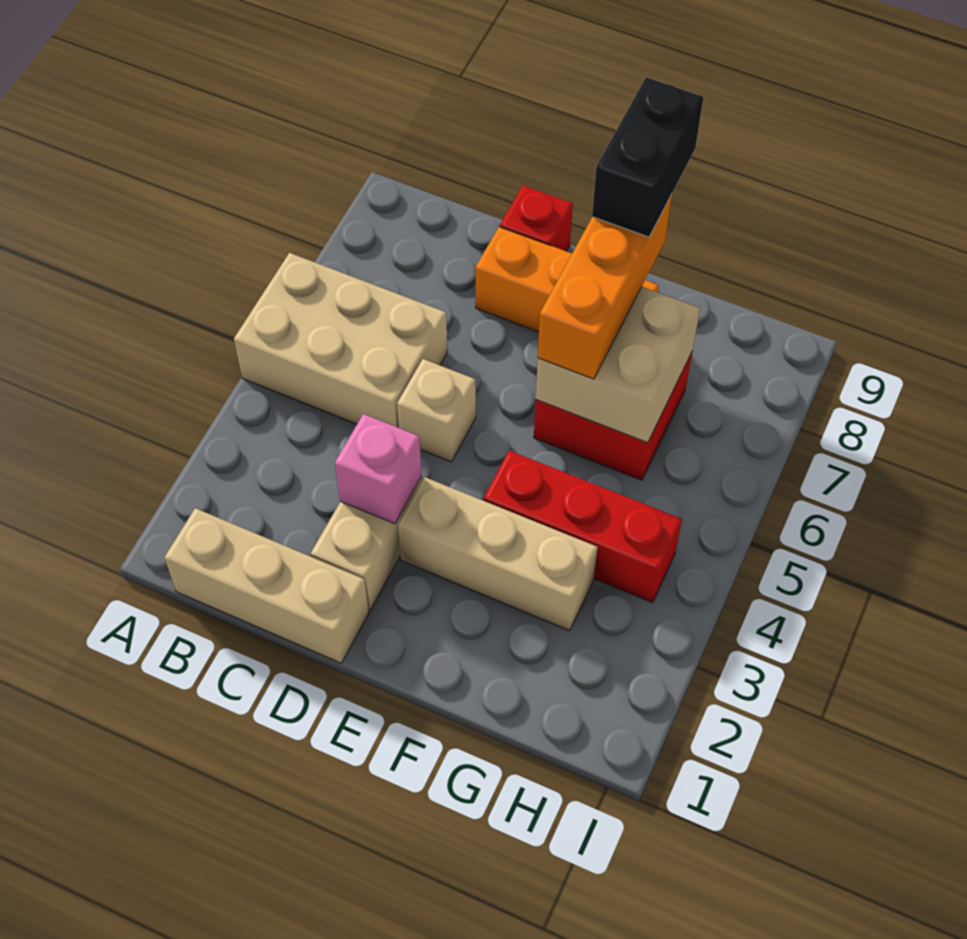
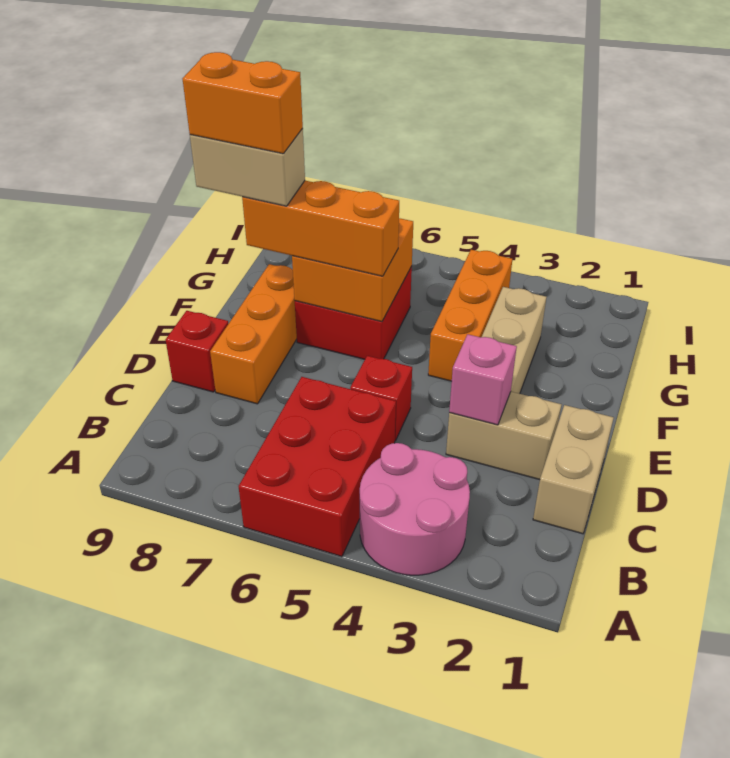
none -> pink 2x2 round brick [360,443,470,575]
tan 2x3 brick [234,253,448,428] -> red 2x3 brick [238,377,396,557]
tan 1x3 brick [164,508,369,663] -> tan 1x2 brick [533,405,614,534]
tan 1x1 brick [397,359,476,462] -> red 1x1 brick [350,356,412,441]
red 1x3 brick [484,451,682,603] -> orange 1x3 brick [428,250,512,381]
tan 2x2 brick [536,287,700,443] -> orange 2x2 brick [292,218,413,322]
black 1x2 brick [592,77,703,237] -> tan 1x2 brick [190,128,305,206]
none -> orange 1x2 brick [183,52,303,154]

